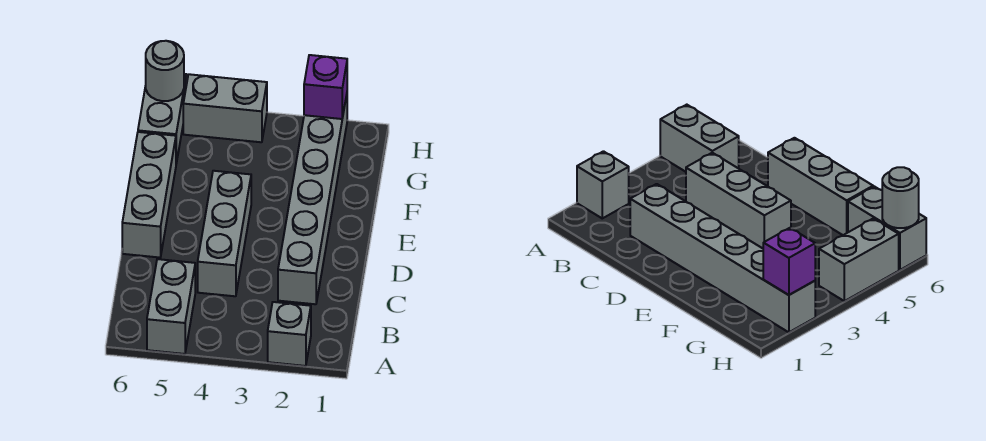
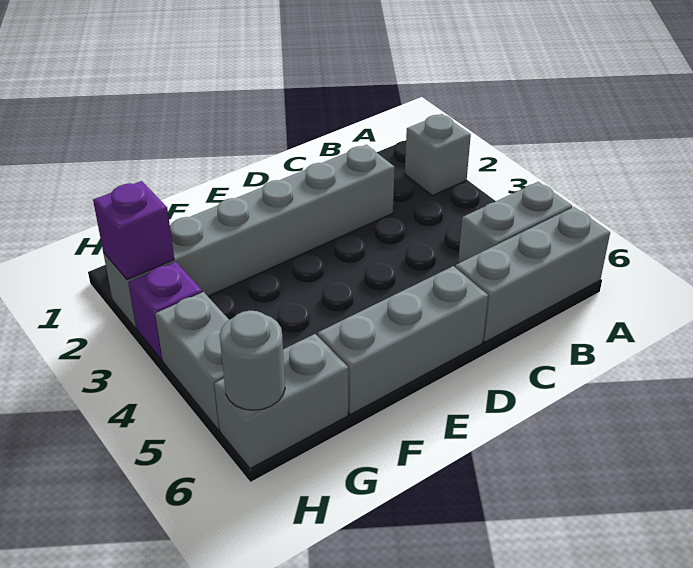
grey 1x3 brick [198,171,251,296] -> grey 1x3 brick moved to [455,207,610,342]
none -> purple 1x1 brick [128,262,202,360]

